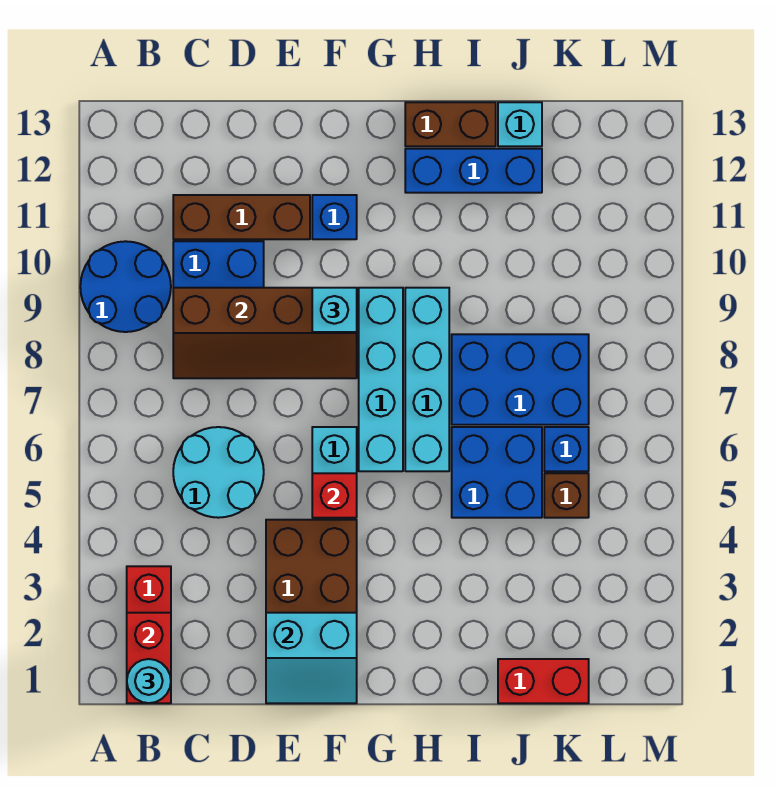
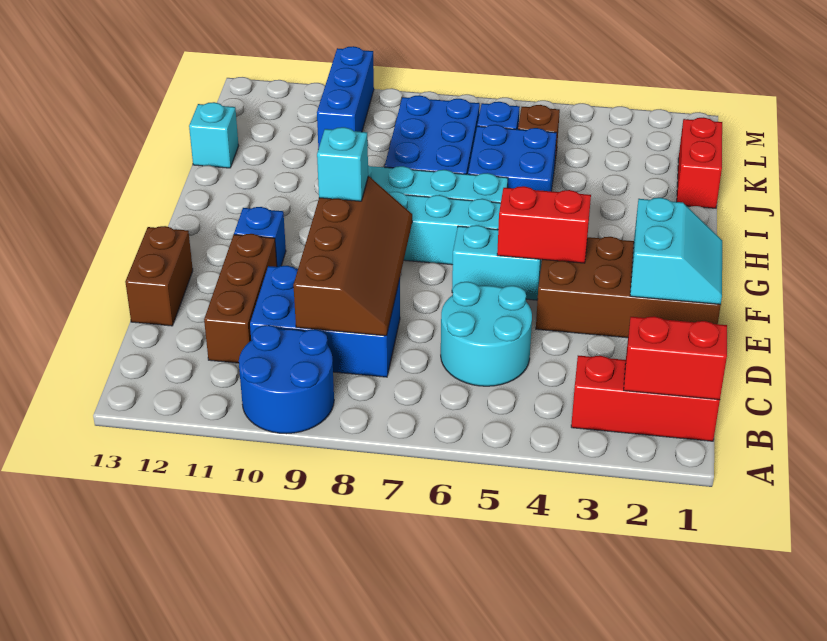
cyan 1x1 round brick [127,659,171,703] -> none
red 1x1 brick [312,473,357,518] -> red 1x2 brick [497,186,591,263]
blue 1x3 brick [405,149,542,193] -> blue 1x3 brick moved to [317,46,374,149]
brown 1x2 brick [405,102,496,146] -> brown 1x2 brick moved to [125,226,193,326]

